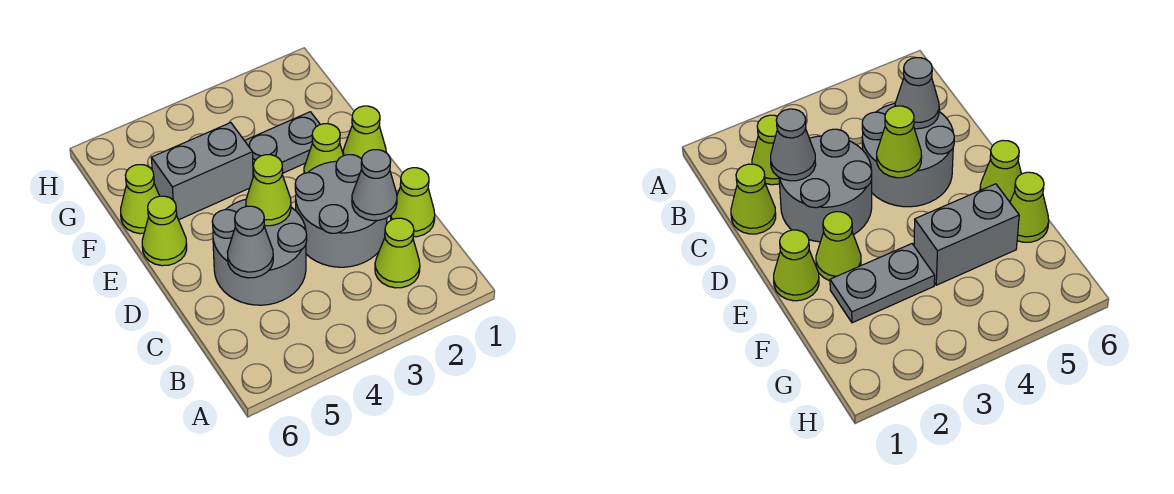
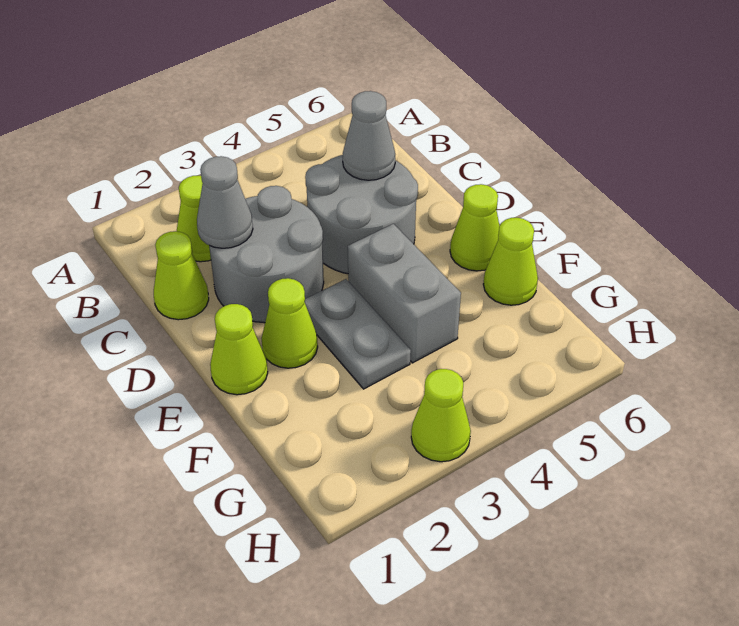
lime 1x1 cone [246,155,291,226] -> lime 1x1 cone moved to [411,369,471,462]
grey 1x2 plate [245,112,320,176] -> grey 1x2 plate turned to [305,279,411,389]
grey 1x2 brick [151,123,253,220] -> grey 1x2 brick turned to [348,224,461,363]

